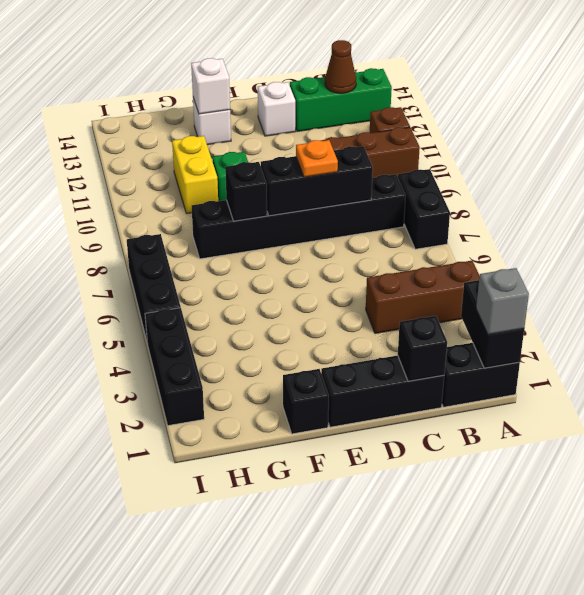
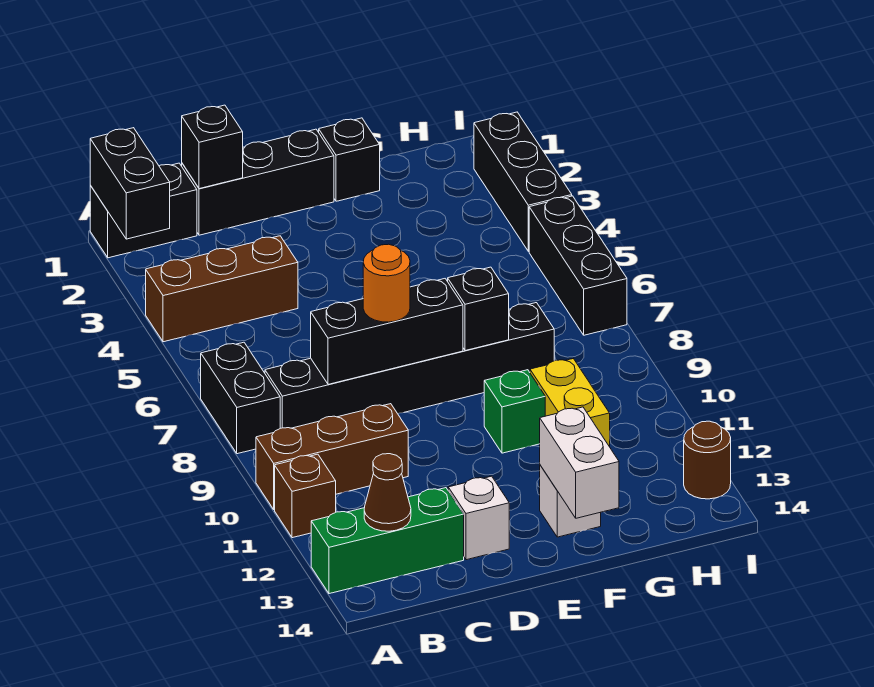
grey 1x1 brick [476,268,529,335] -> none
orange 1x1 plate [296,140,338,177] -> orange 1x1 round brick [363,244,410,322]
white 1x1 brick [191,58,230,114] -> white 1x2 brick [540,407,619,518]
none -> brown 1x1 round brick [684,421,731,499]

